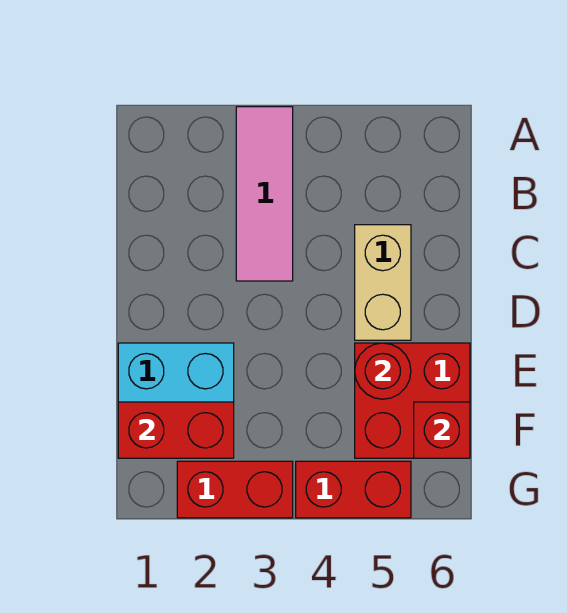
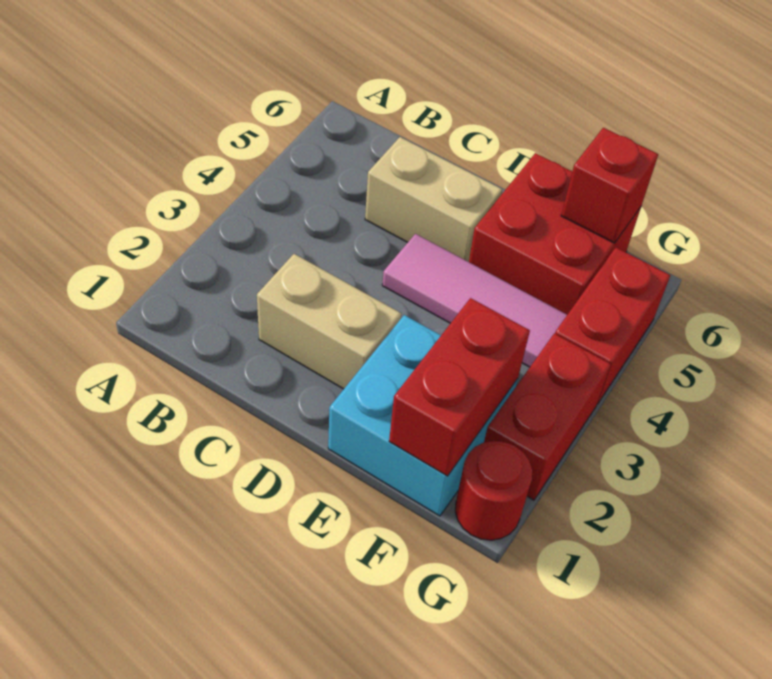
pink 1x3 tile [236,107,293,281] -> pink 1x3 tile moved to [382,234,567,367]
none -> tan 1x2 brick [257,254,401,389]
red 1x1 round brick [355,343,411,399] -> red 1x1 round brick moved to [455,441,532,540]

